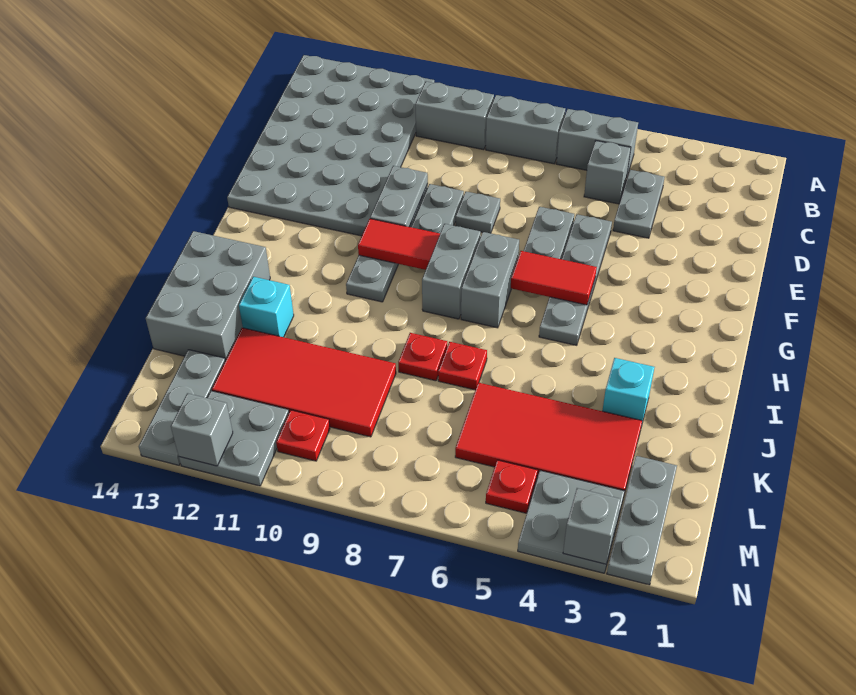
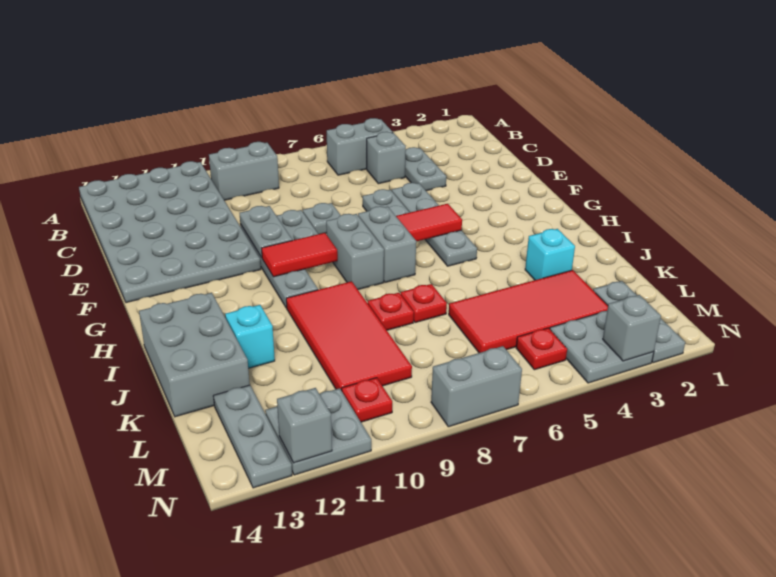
grey 1x2 brick [486,95,565,164] -> grey 1x2 brick moved to [431,346,522,427]
red 2x4 tile [212,328,396,437] -> red 2x4 tile turned to [286,281,412,391]

